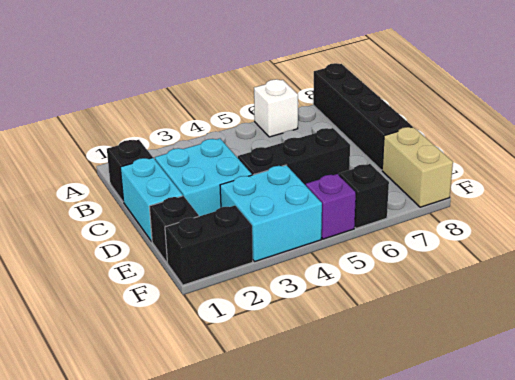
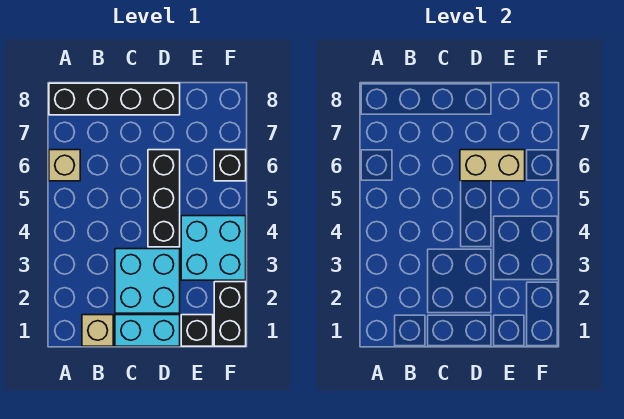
white 1x1 brick [254,79,298,137] -> tan 1x1 brick [49,150,80,181]
black 1x1 brick [107,140,153,202] -> tan 1x1 brick [82,315,113,346]
tan 1x2 brick [382,127,453,207] -> tan 1x2 brick moved to [460,150,525,181]
purple 1x1 brick [306,174,356,239] -> none

